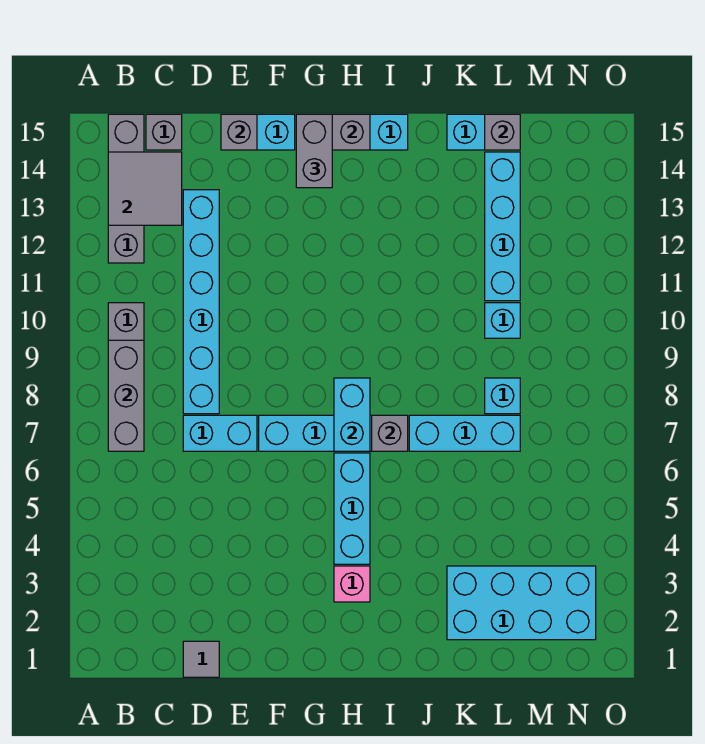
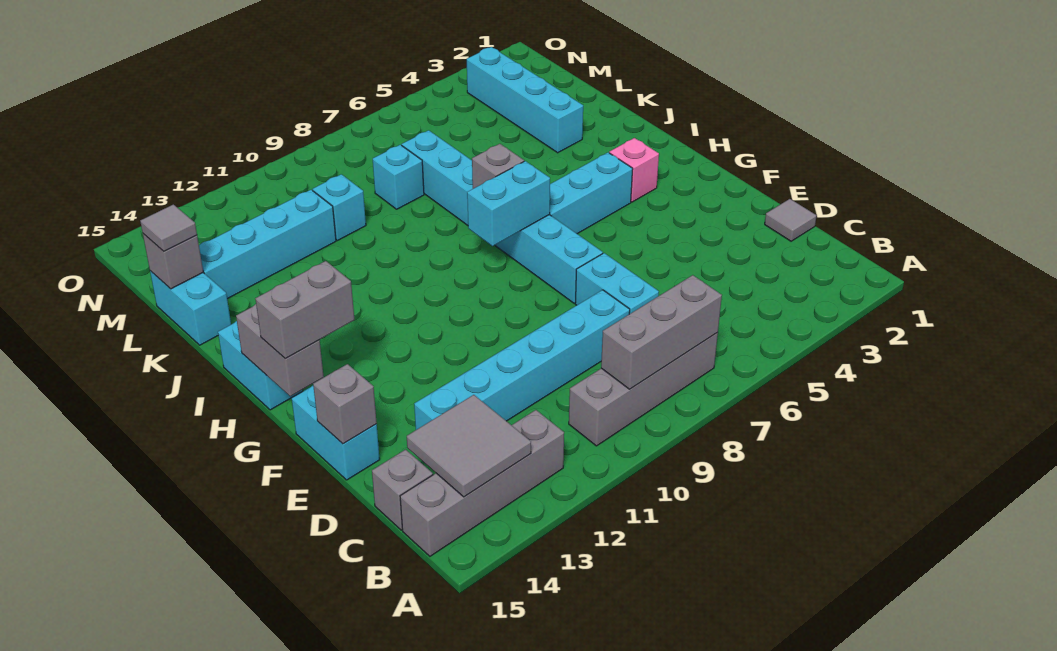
cyan 2x4 brick [447,566,596,640] -> cyan 1x4 brick [467,47,583,153]
none -> grey 1x1 tile [140,204,197,251]

